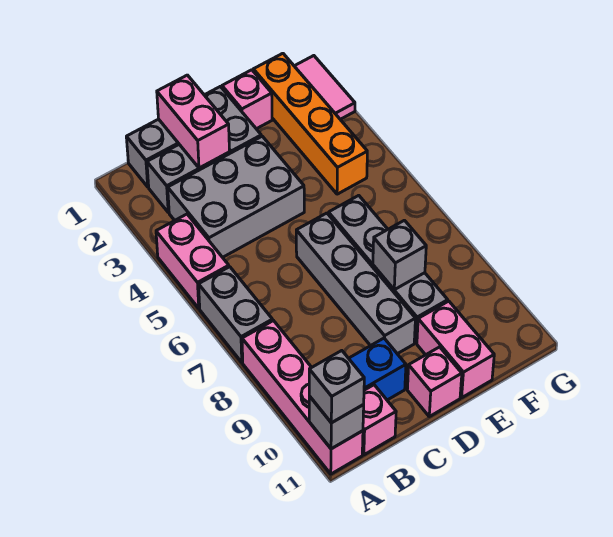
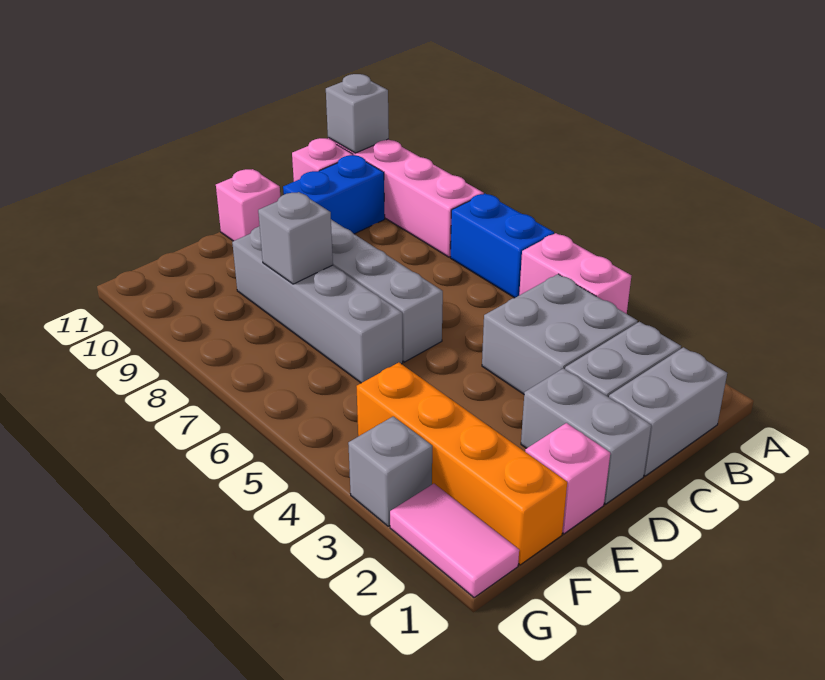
grey 1x2 brick [199,267,273,362] -> blue 1x2 brick [450,194,554,298]
grey 1x1 brick [309,351,364,423] -> grey 1x1 brick moved to [348,416,432,526]
grey 2x3 brick [168,136,304,257] -> grey 2x2 brick [482,274,637,394]
pink 1x2 brick [157,75,229,168] -> none
pink 1x2 brick [417,301,494,398] -> none

